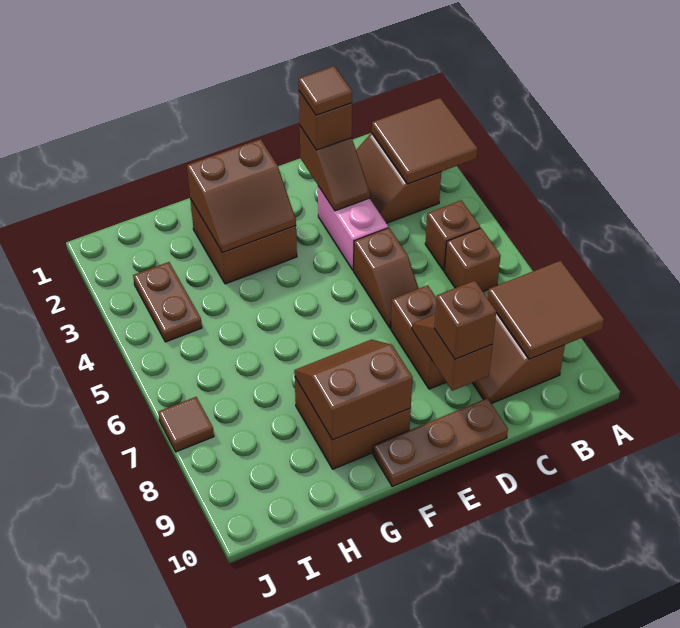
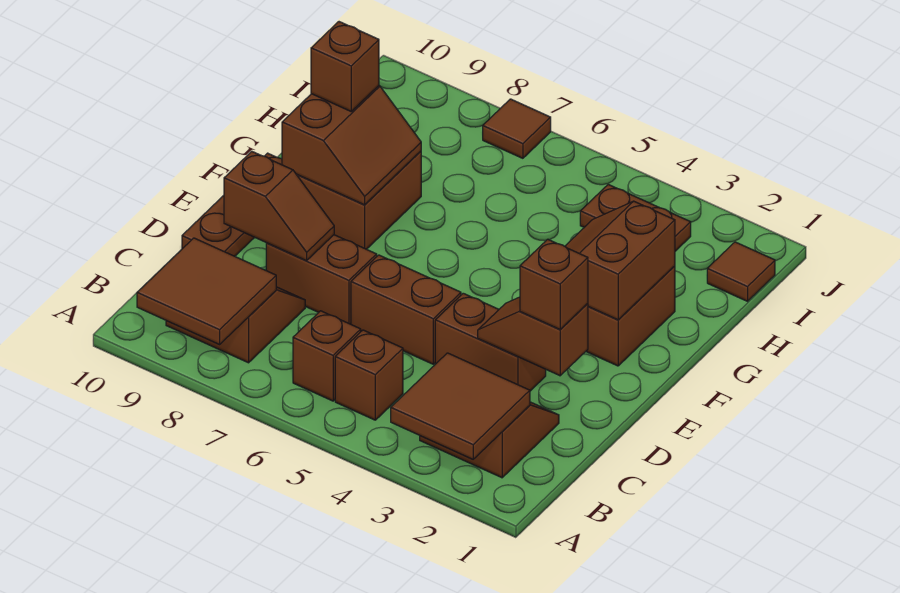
brown 1x1 tile [298,66,352,115] -> brown 1x1 tile moved to [707,242,775,301]
pink 1x2 brick [318,186,388,270] -> brown 1x2 brick [435,293,546,391]
brown 1x2 slope [354,228,419,328] -> brown 1x2 brick [351,255,461,364]
brown 1x1 brick [434,281,496,359] -> brown 1x1 brick moved to [311,22,379,111]

